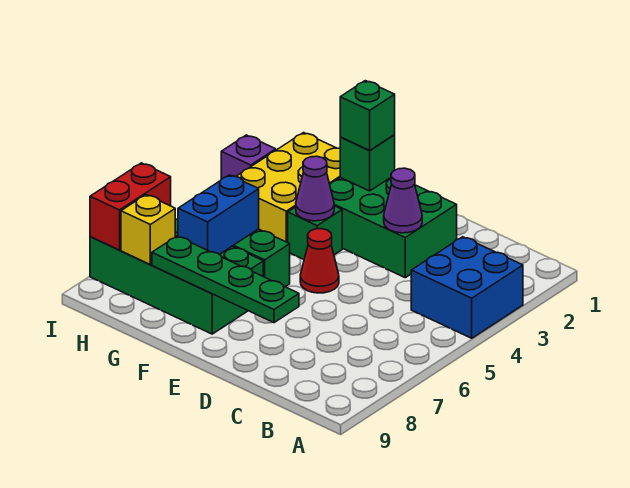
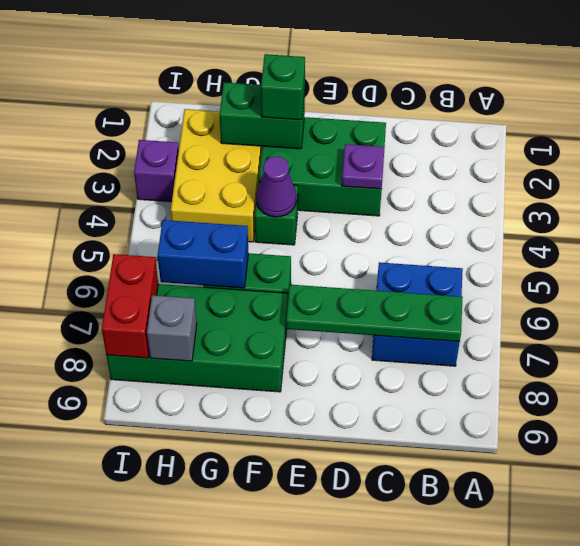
blue 2x2 brick [411,237,523,338] -> blue 2x2 brick moved to [372,262,463,366]
purple 1x1 cone [384,168,422,233] -> purple 1x1 plate [342,144,385,189]
green 1x4 plate [152,236,299,323] -> green 1x4 plate moved to [286,285,463,341]
red 1x1 cone [300,229,339,293] -> none
green 1x1 brick [340,135,395,191] -> green 1x2 brick [220,82,305,149]
blue 1x2 brick [178,175,259,254] -> blue 1x2 brick turned to [158,220,248,288]
yellow 1x1 brick [121,195,175,264] -> grey 1x1 brick [147,295,197,361]

